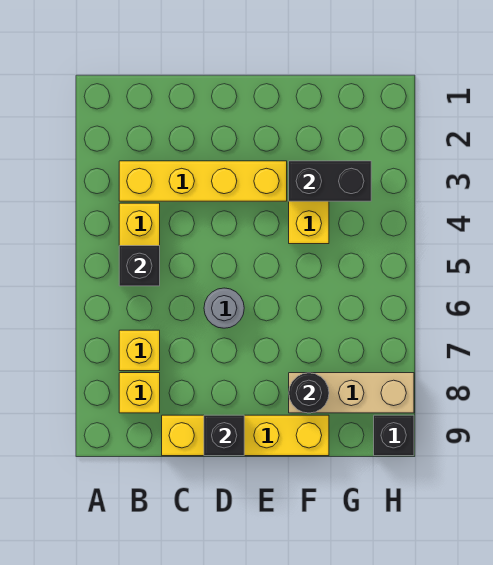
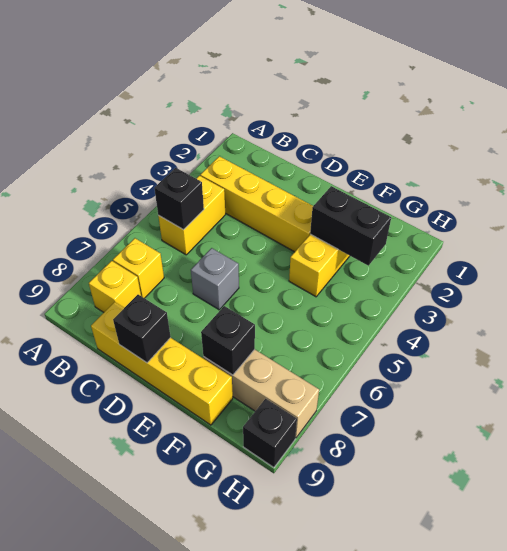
grey 1x1 round brick [204,288,244,328] -> grey 1x1 brick [191,248,239,310]
black 1x1 round brick [289,373,329,413] -> black 1x1 brick [201,306,255,375]

